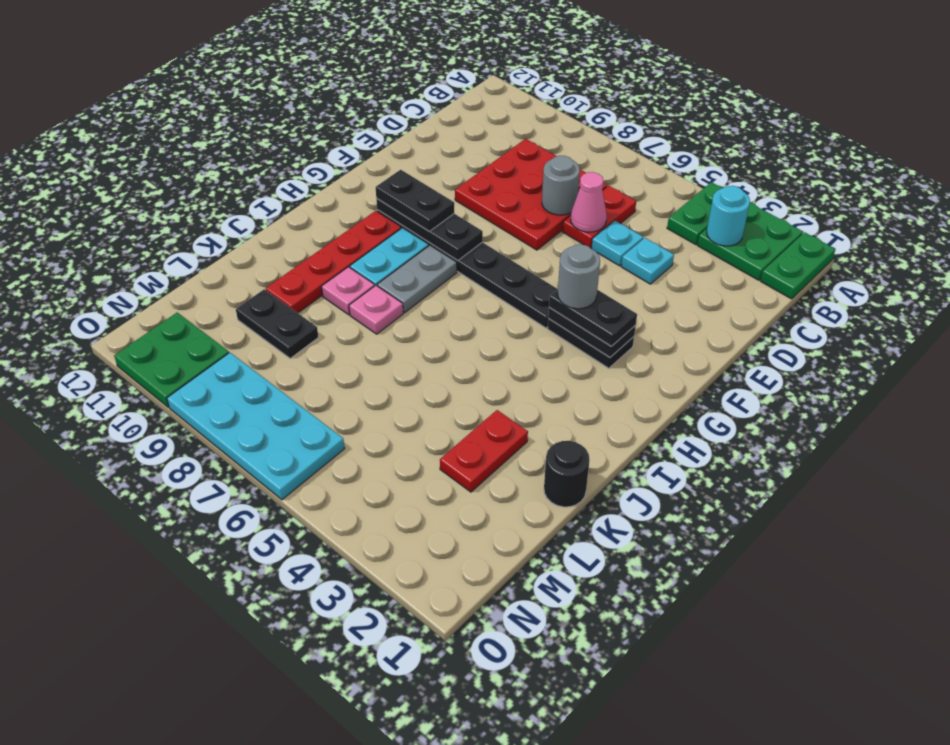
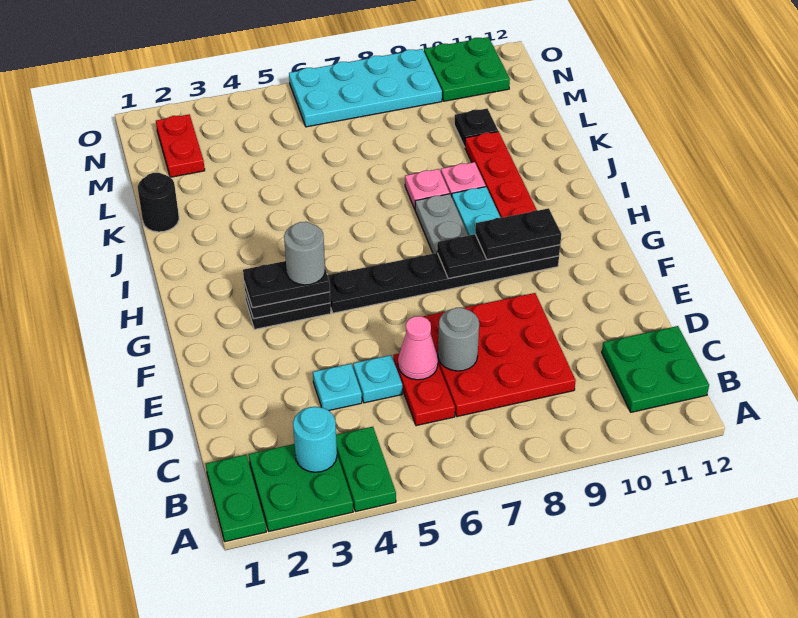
none -> green 2x2 plate [602,326,709,412]
red 1x2 plate [440,410,528,492] -> red 1x2 plate moved to [156,114,205,177]
black 1x2 plate [236,289,318,359] -> black 1x1 plate [454,109,498,147]

